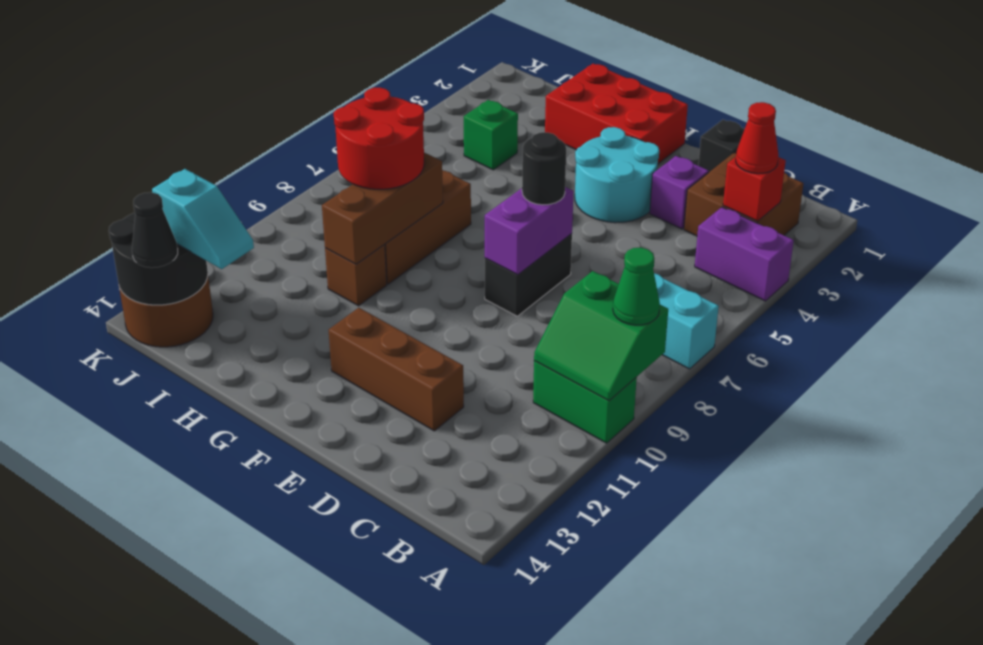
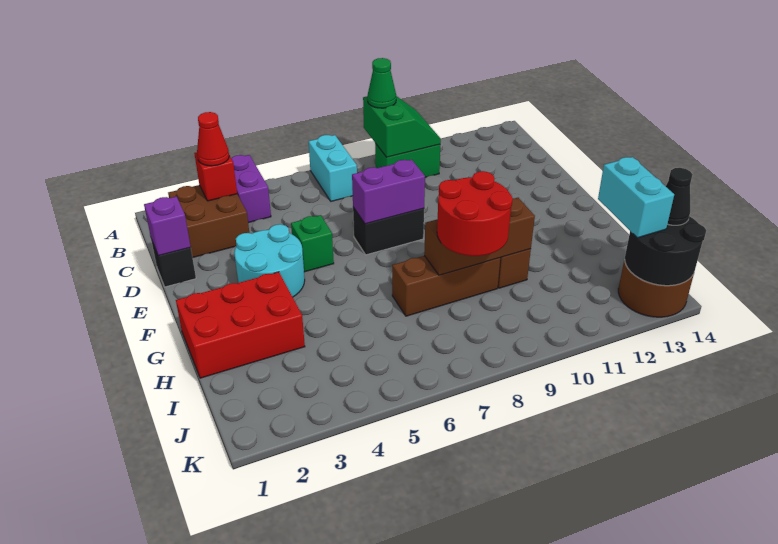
green 1x2 brick [533,361,637,443] -> green 1x2 brick turned to [375,143,440,177]
purple 1x1 brick [650,156,709,229] -> purple 1x1 brick moved to [144,196,191,256]
brown 1x3 brick [329,308,464,431] -> none
black 1x1 round brick [522,132,566,205] -> none
red 2x3 brick [545,64,688,164] -> red 2x3 brick turned to [176,272,305,378]
green 1x1 brick [464,100,518,170] -> green 1x1 brick moved to [291,215,334,272]
cyan 1x2 slope [152,169,254,269] -> cyan 1x2 brick [598,157,674,238]

